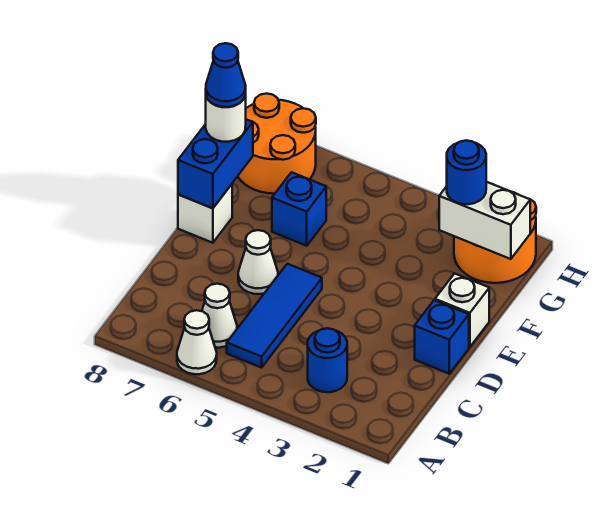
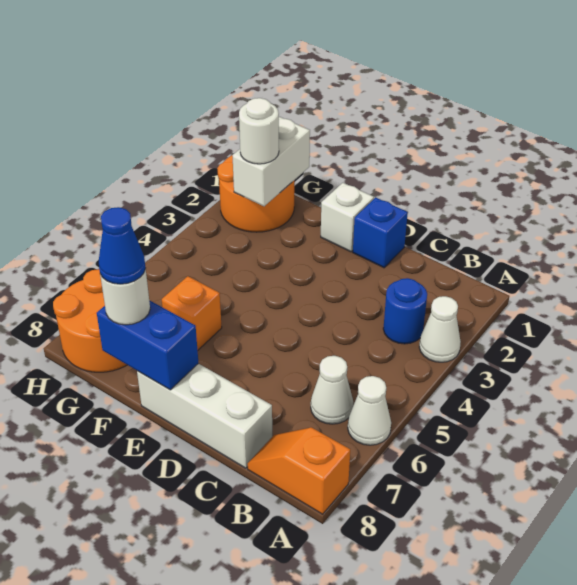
none -> orange 1x2 slope [248,427,350,514]
blue 1x3 tile [227,264,322,368] -> none
white 1x1 cone [238,230,278,294] -> white 1x1 cone moved to [419,296,461,362]
white 1x1 brick [178,184,232,243] -> white 1x3 brick [137,364,272,468]
blue 1x1 brick [272,172,326,246] -> orange 1x1 brick [162,276,222,350]
blue 1x1 round brick [447,140,486,204] -> white 1x1 round brick [239,98,279,164]

